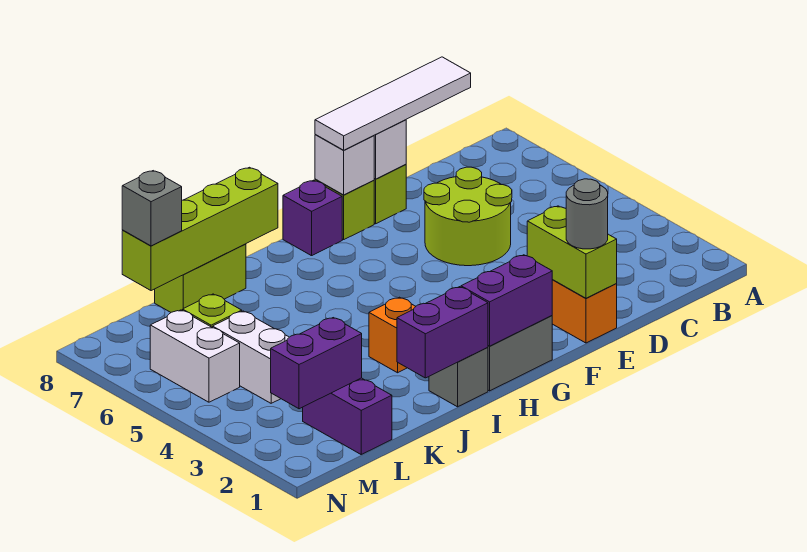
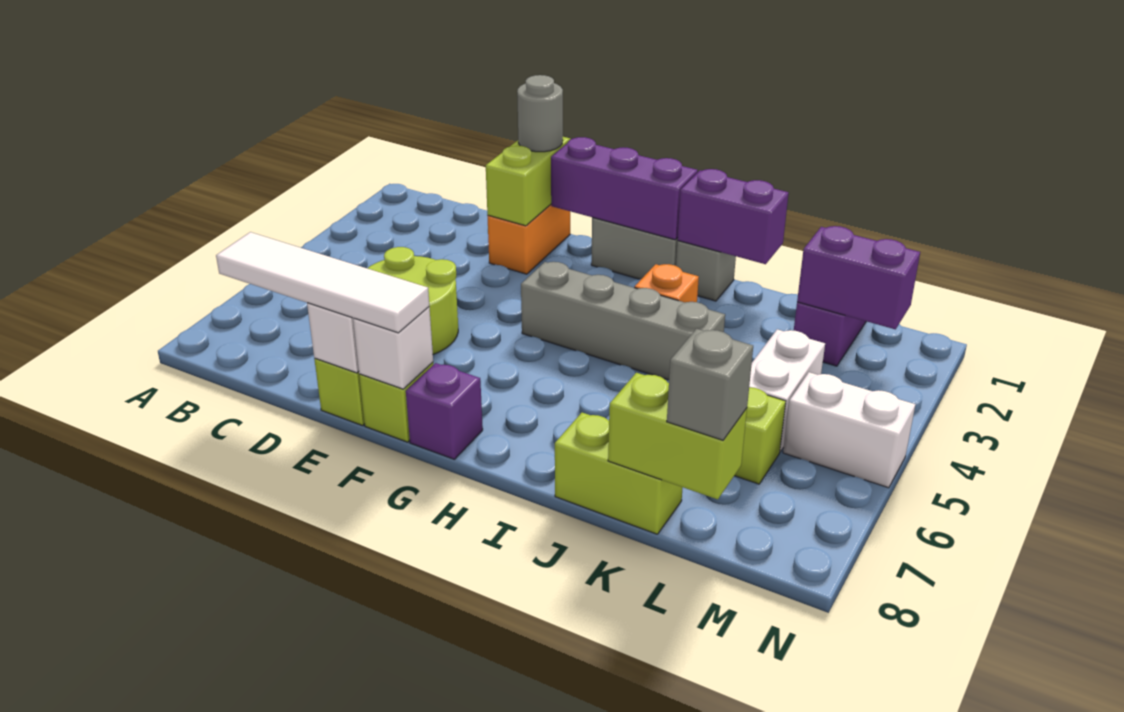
purple 1x2 brick [461,255,552,346] -> purple 1x3 brick [551,137,698,240]
none -> grey 1x4 brick [521,262,725,380]
lime 1x4 brick [122,167,278,291] -> lime 1x2 brick [608,373,747,499]
white 1x2 brick [150,310,240,402] -> white 1x2 brick turned to [783,372,916,488]

